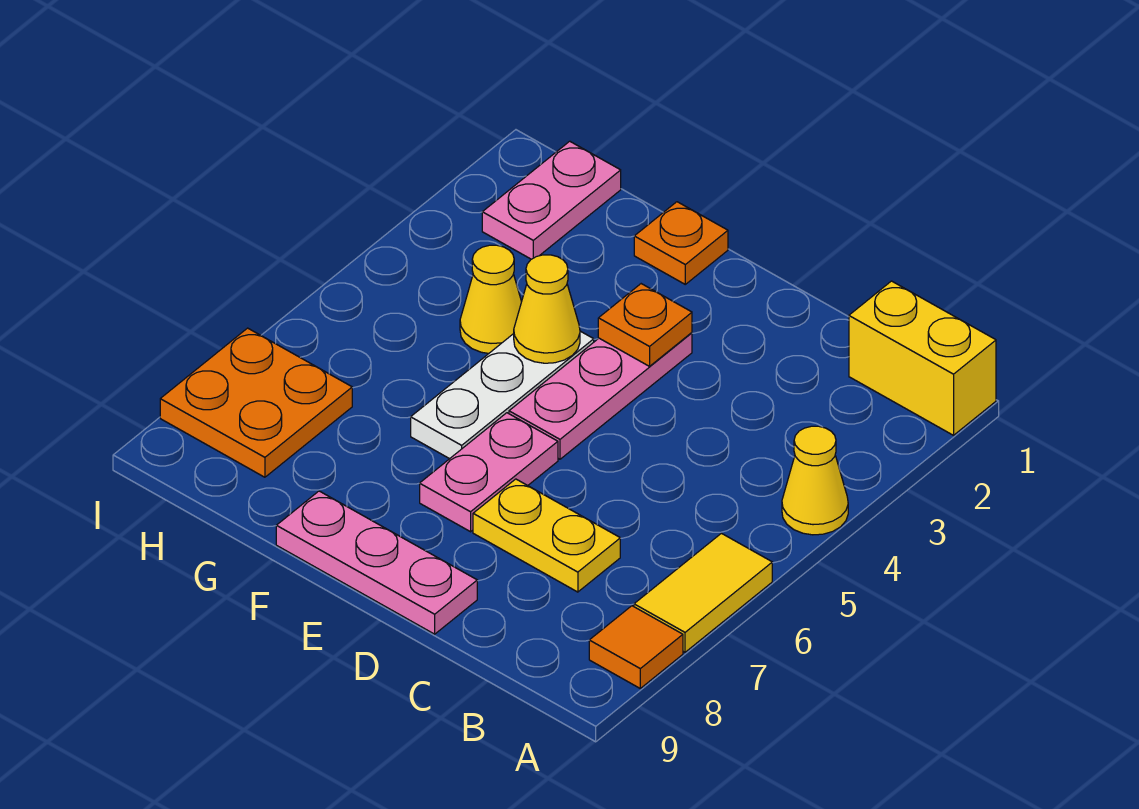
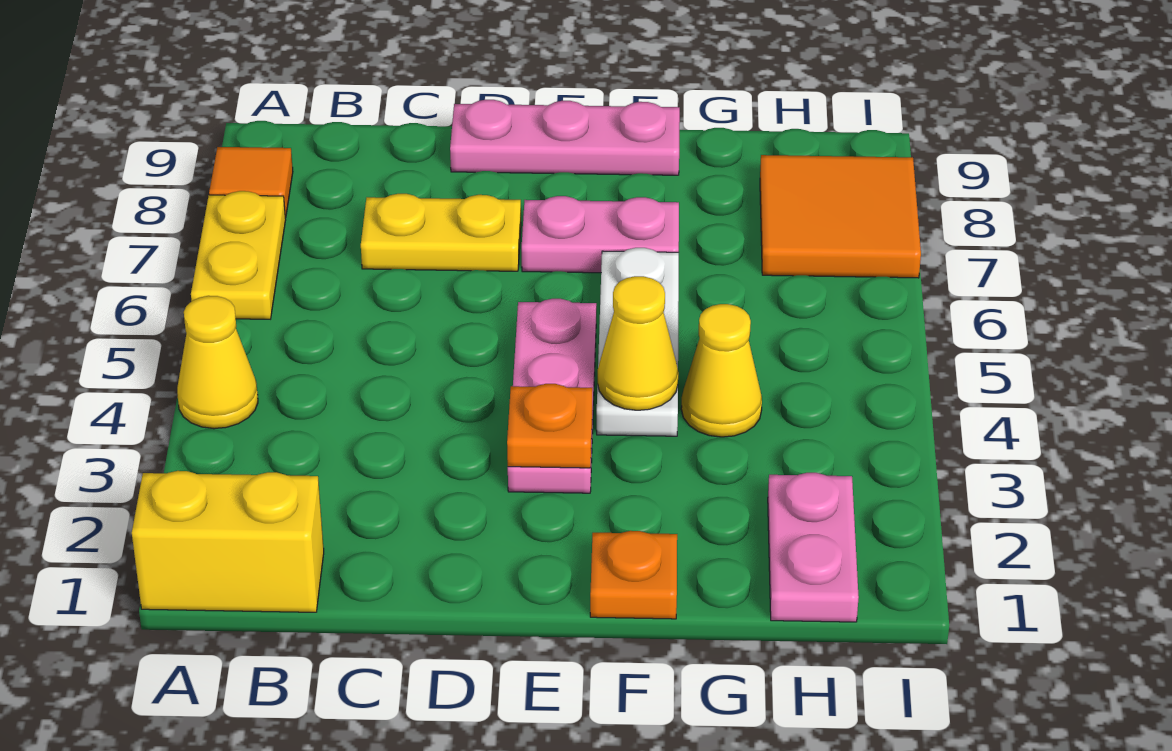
yellow 1x2 tile [634,533,772,652] -> yellow 1x2 plate [191,191,286,319]
pink 1x2 plate [420,413,558,532] -> pink 1x2 plate turned to [522,196,679,273]
orange 2x2 plate [160,328,352,477] -> orange 2x2 tile [760,155,921,278]

